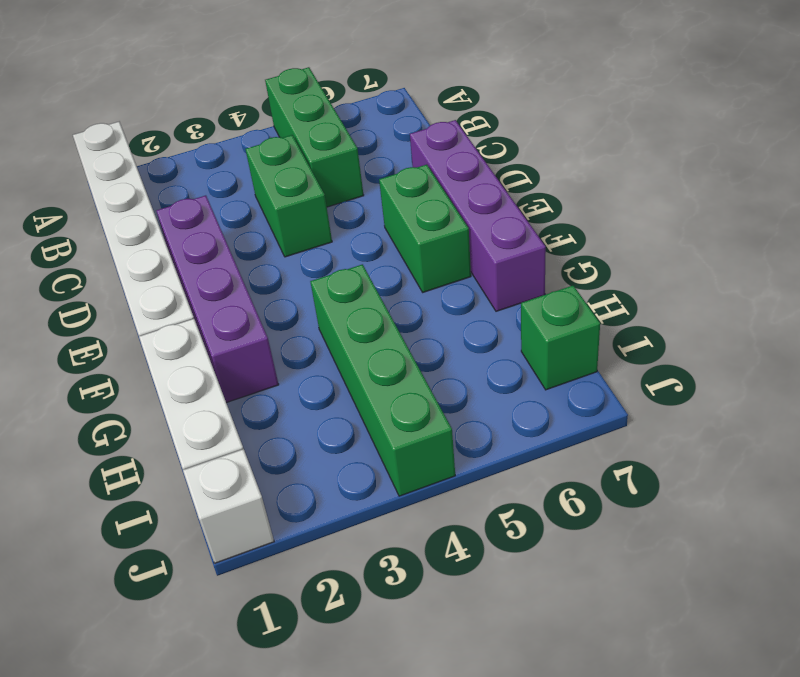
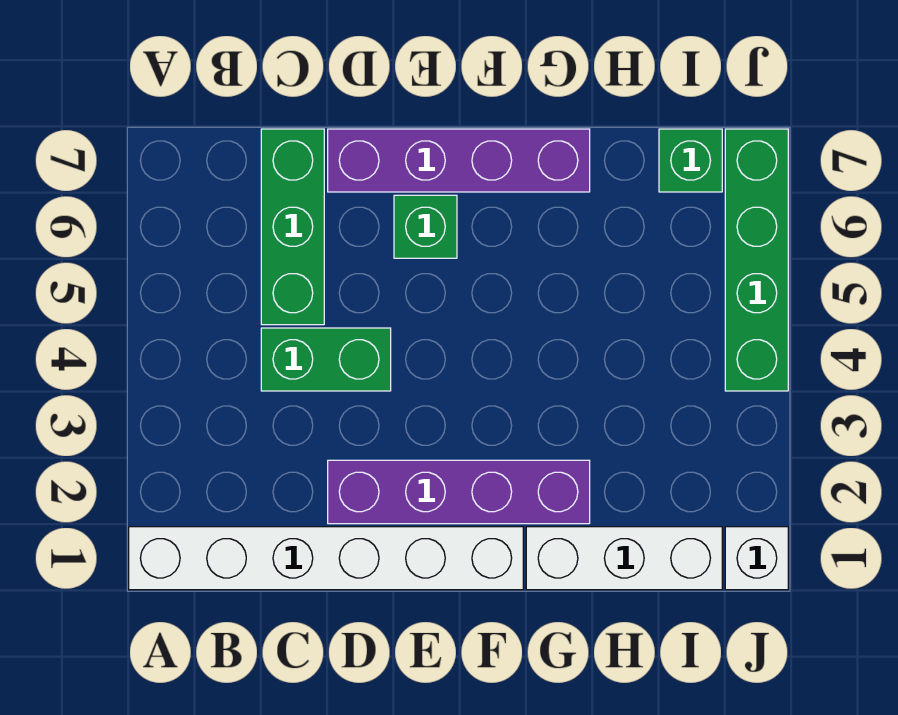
green 1x3 brick [265,67,364,207] -> green 1x3 brick turned to [261,129,324,325]
green 1x2 brick [379,165,471,292] -> green 1x1 brick [394,195,457,258]
green 1x4 brick [310,264,455,496] -> green 1x4 brick turned to [725,129,788,391]

